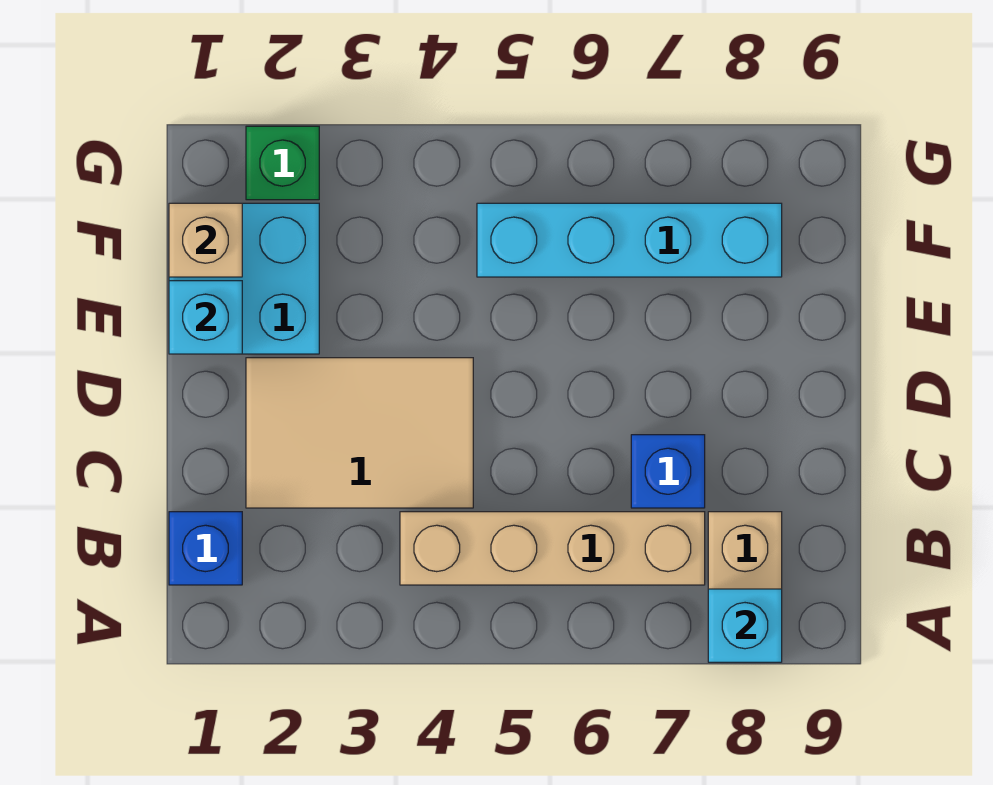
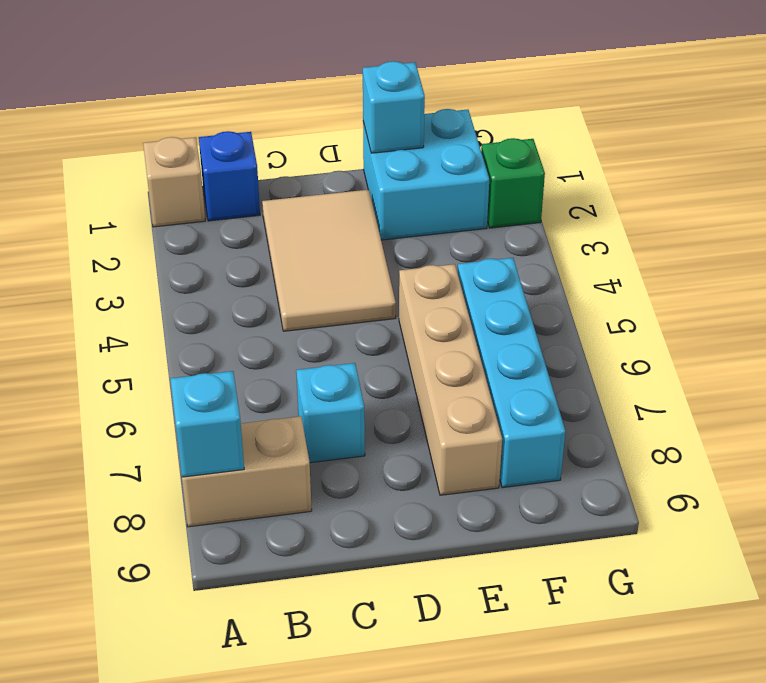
tan 1x4 brick [400,512,705,585] -> tan 1x4 brick moved to [399,264,502,495]
blue 1x1 brick [631,435,705,508] -> cyan 1x1 brick [296,363,365,463]
tan 1x1 brick [169,203,242,277] -> tan 1x1 brick moved to [143,137,205,227]

